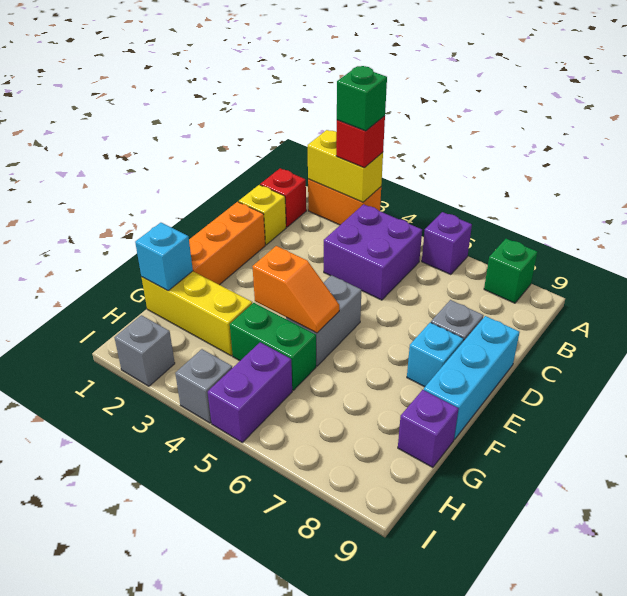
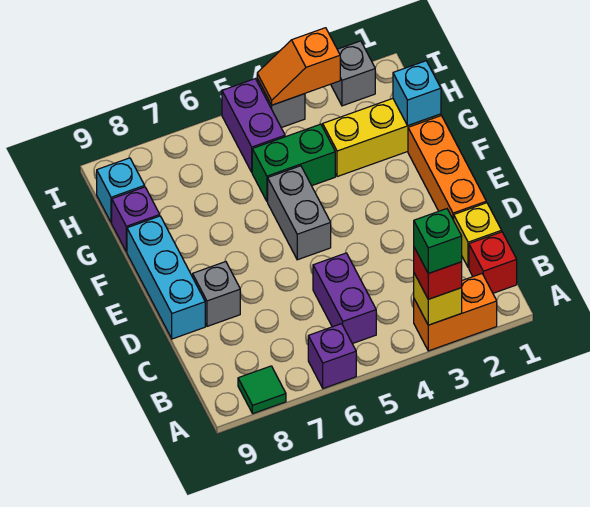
yellow 1x2 brick [308,130,383,202] -> yellow 1x1 brick [414,273,462,325]
green 1x1 brick [484,239,537,303] -> green 1x1 tile [238,366,286,414]
purple 2x2 brick [324,204,422,300] -> purple 1x2 brick [313,253,376,344]
cyan 1x1 brick [407,322,464,387] -> cyan 1x1 brick moved to [97,158,145,223]
orange 1x2 slope [252,246,339,333] -> orange 1x2 slope moved to [257,28,340,105]

